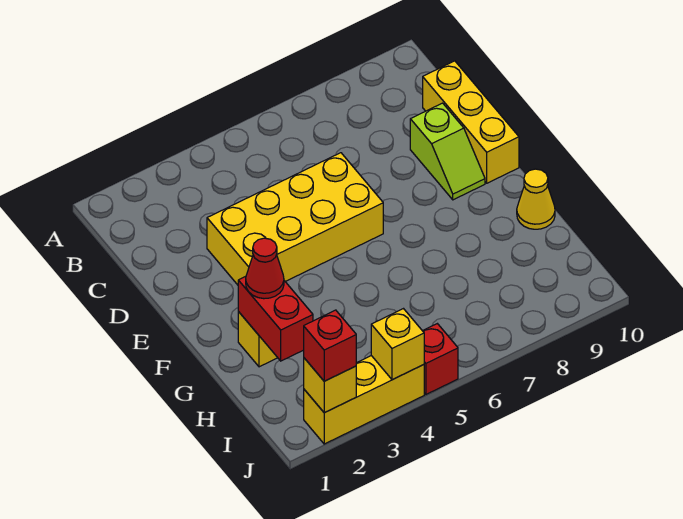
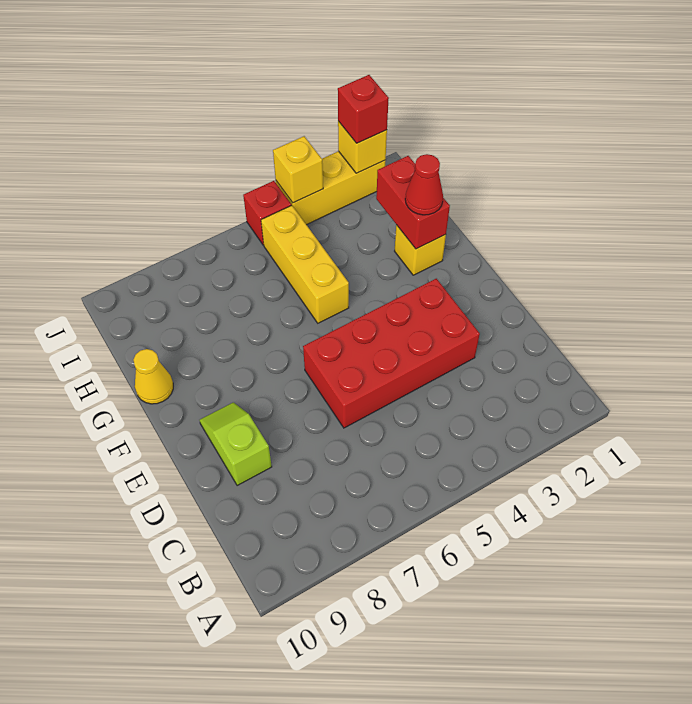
yellow 1x3 brick [423,61,519,183] -> yellow 1x3 brick moved to [261,205,349,323]
yellow 2x4 brick [207,153,383,285] -> red 2x4 brick [303,279,480,428]

